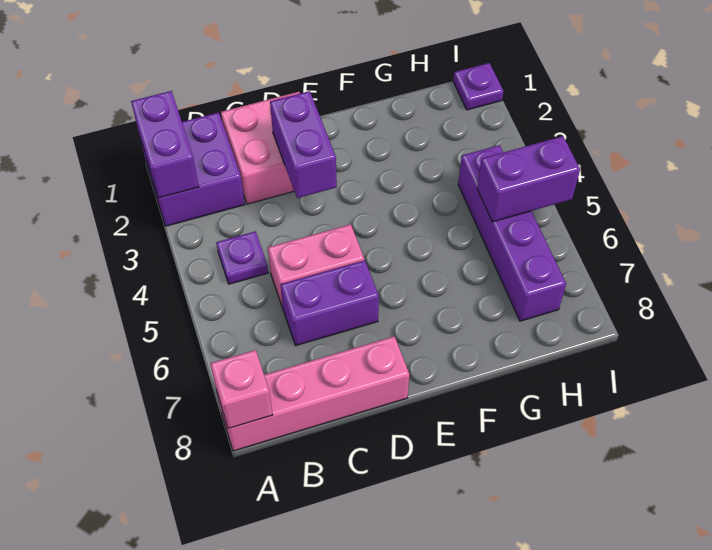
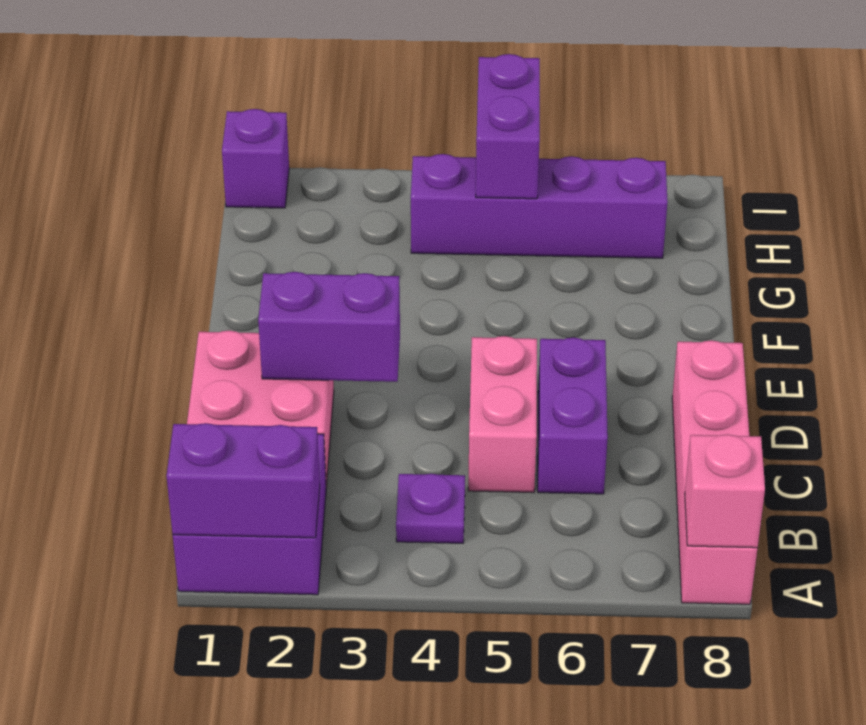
purple 1x1 plate [453,63,503,110] -> purple 1x1 brick [222,109,289,208]

